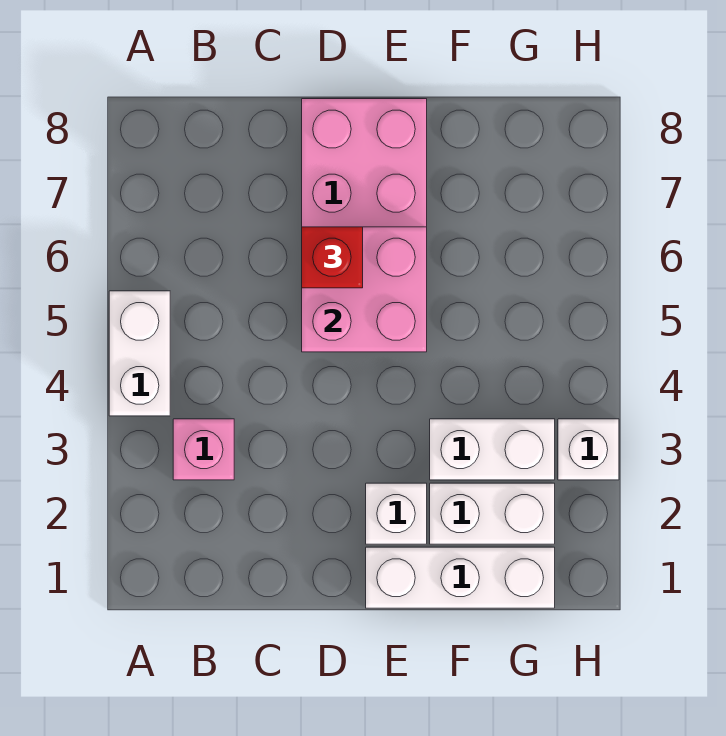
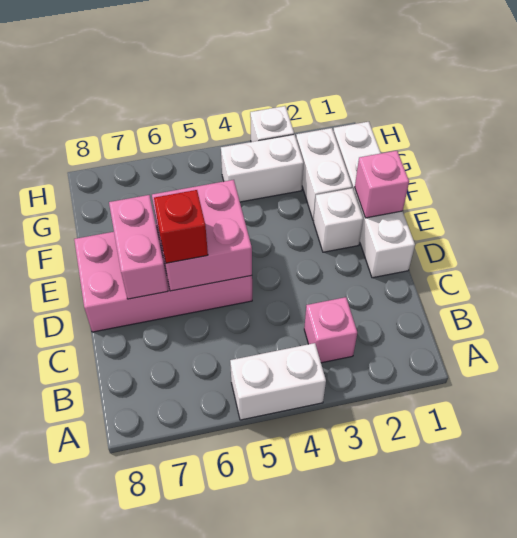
none -> pink 1x2 brick [109,195,168,299]
white 1x3 brick [366,547,555,608] -> white 1x4 brick [333,122,415,278]
none -> pink 1x1 brick [355,151,409,218]
white 1x2 brick [430,419,555,480] -> white 1x2 brick turned to [221,135,304,202]

